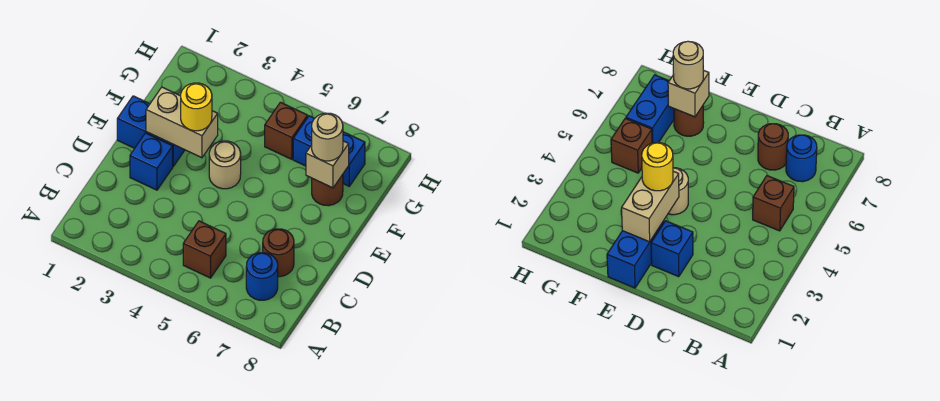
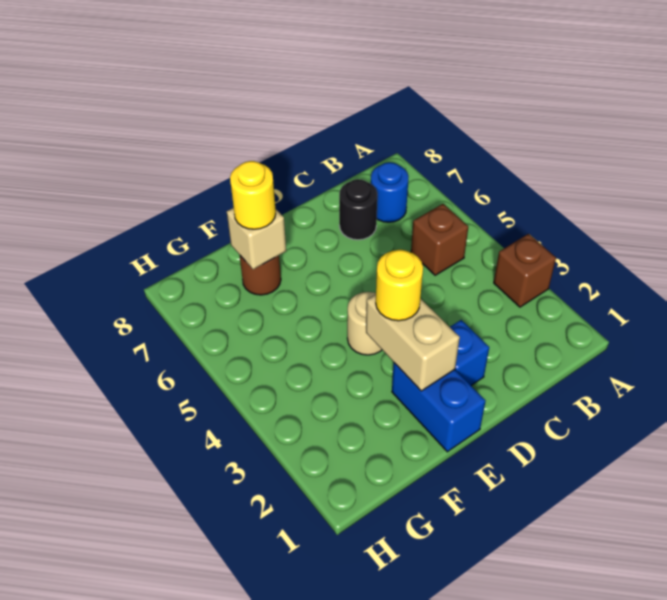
brown 1x1 round brick [263,229,294,277] -> black 1x1 round brick [339,179,377,240]
tan 1x1 round brick [312,113,343,161] -> yellow 1x1 round brick [230,161,276,229]
brown 1x1 brick [265,102,308,159] -> brown 1x1 brick moved to [494,234,556,307]
blue 1x2 brick [293,116,365,186] -> none

